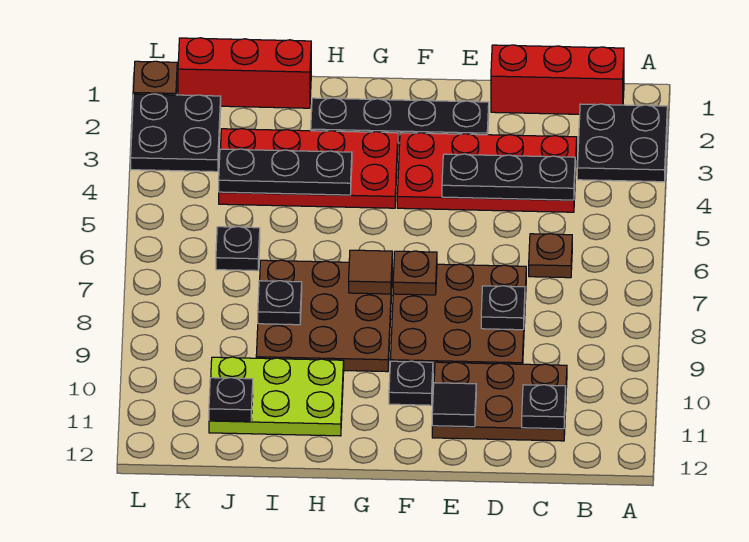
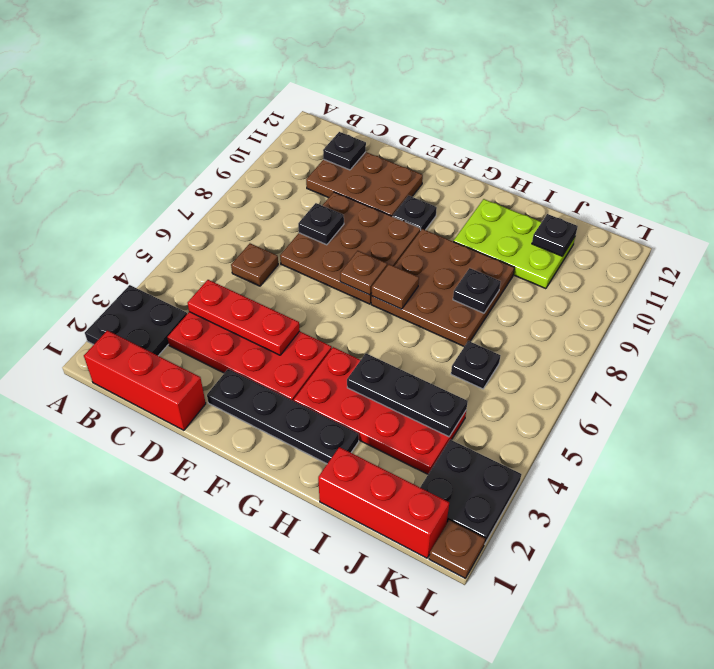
black 1x3 plate [442,154,575,200] -> red 1x3 plate [188,280,300,355]
black 1x1 tile [432,383,476,427] -> none

